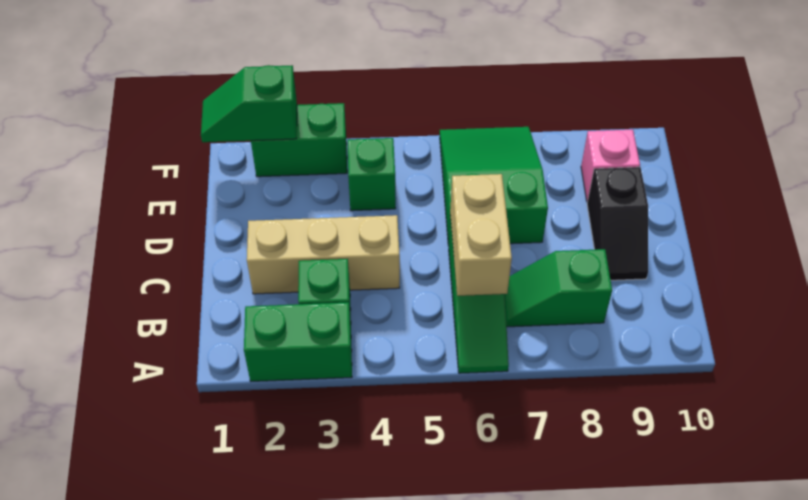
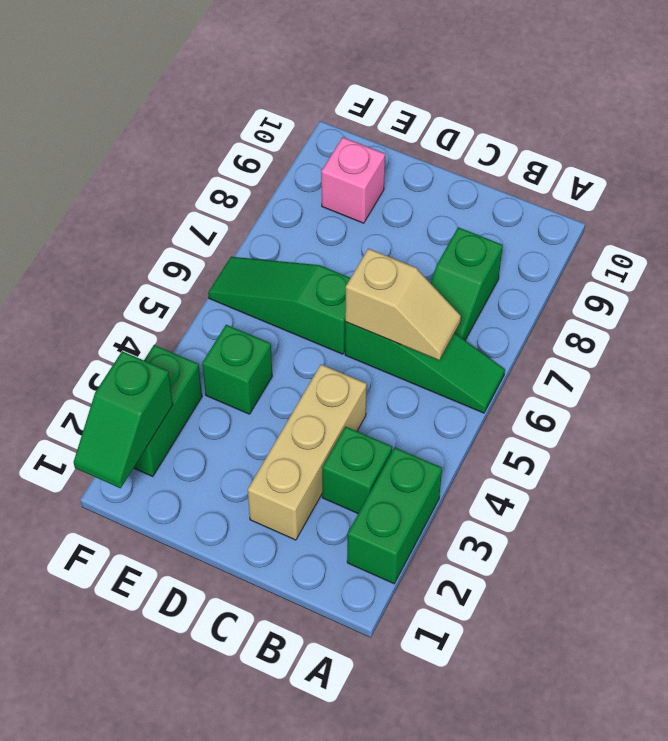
tan 1x2 brick [450,174,512,296] -> tan 1x2 slope [345,249,461,360]
black 1x2 slope [587,167,648,280] -> none
green 2x3 slope [440,127,548,246] -> green 1x3 slope [208,257,350,354]

